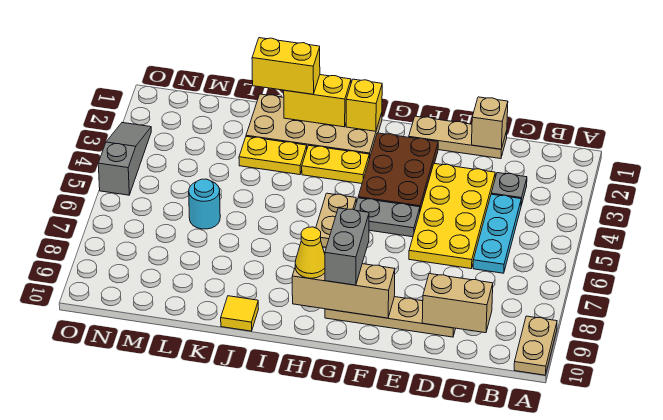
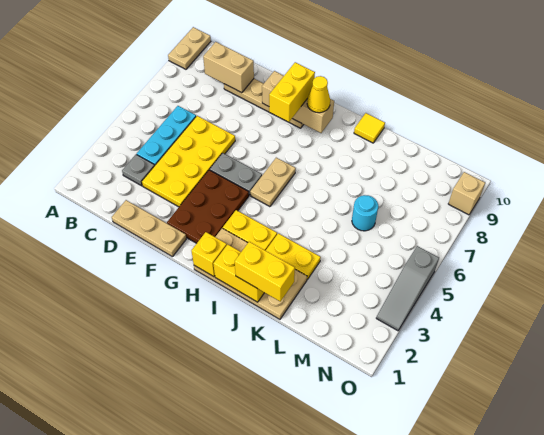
tan 1x1 brick [472,97,508,149] -> tan 1x1 brick moved to [448,172,485,215]
grey 1x2 brick [325,208,369,285] -> yellow 1x2 brick [269,62,315,122]

